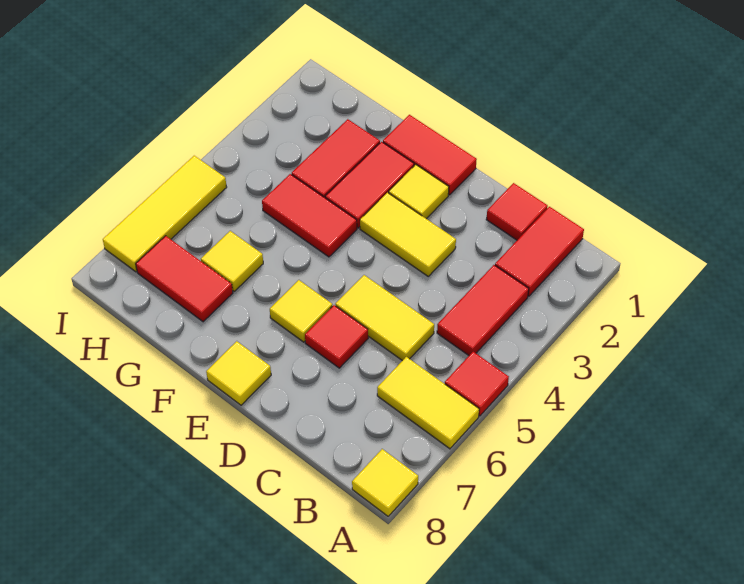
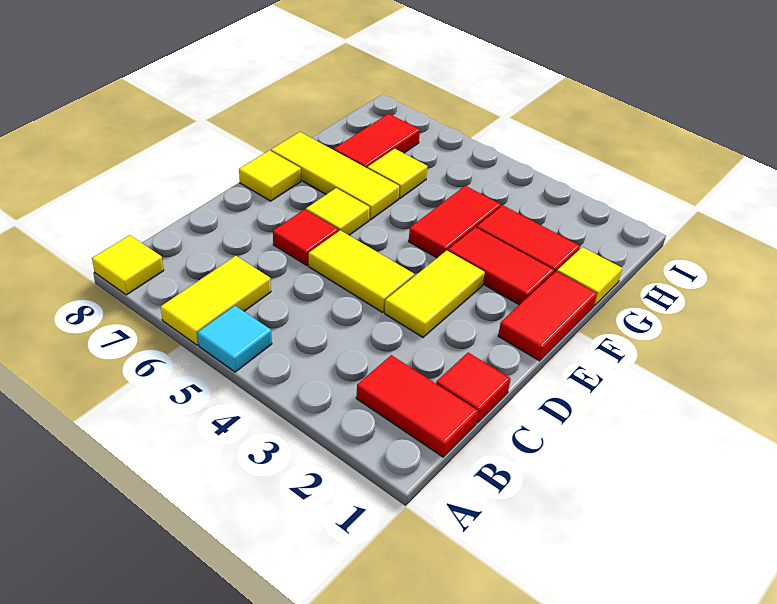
red 1x1 tile [445,352,509,416] -> cyan 1x1 tile [197,306,272,372]
red 1x2 tile [437,265,529,355] -> none
yellow 1x2 tile [335,275,434,361] -> yellow 1x2 tile turned to [309,230,414,312]
yellow 1x1 tile [389,165,449,219] -> yellow 1x1 tile moved to [557,247,622,306]
yellow 1x3 tile [103,156,227,272] -> yellow 1x3 tile moved to [271,132,399,220]

